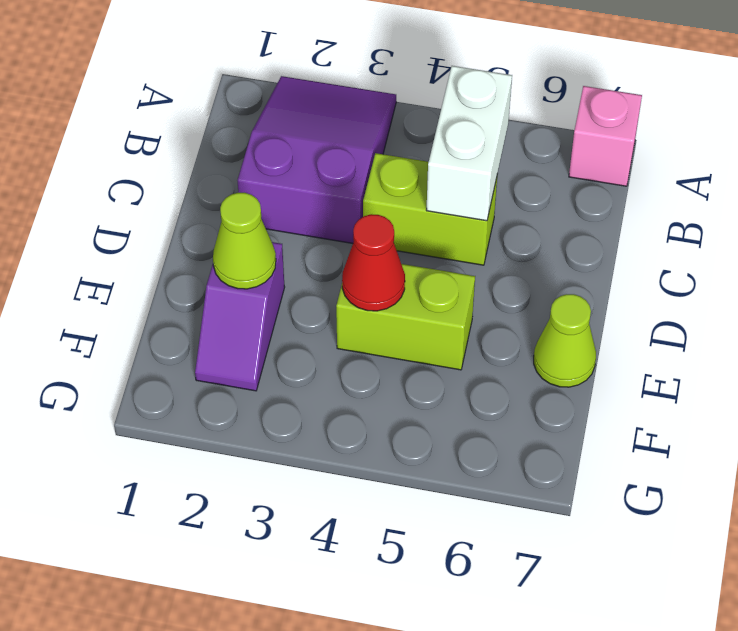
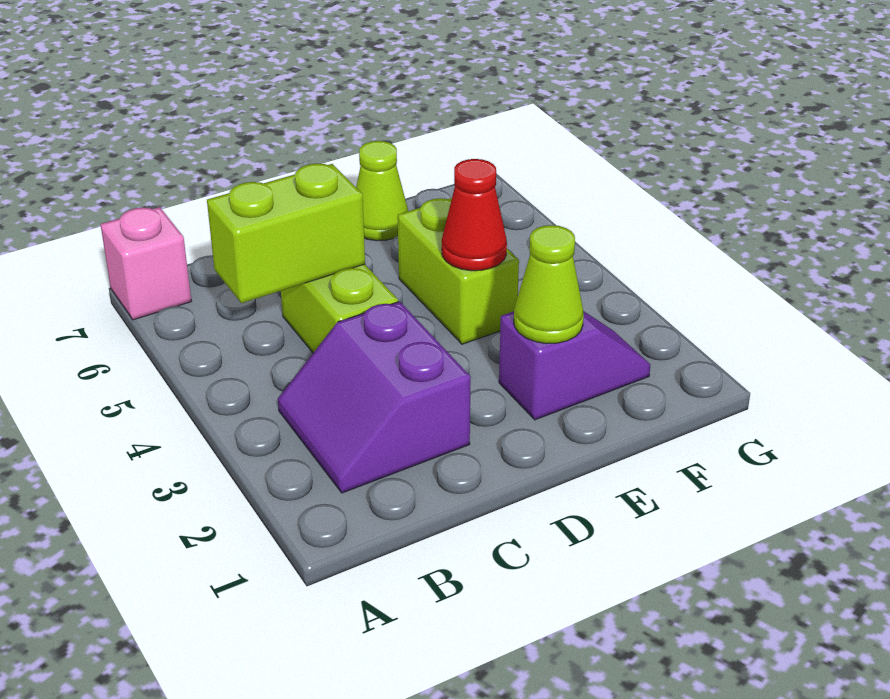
purple 2x3 slope [238,76,396,243] -> purple 2x2 slope [278,301,471,493]
white 1x2 brick [426,66,512,221] -> lime 1x2 brick [207,164,365,303]

